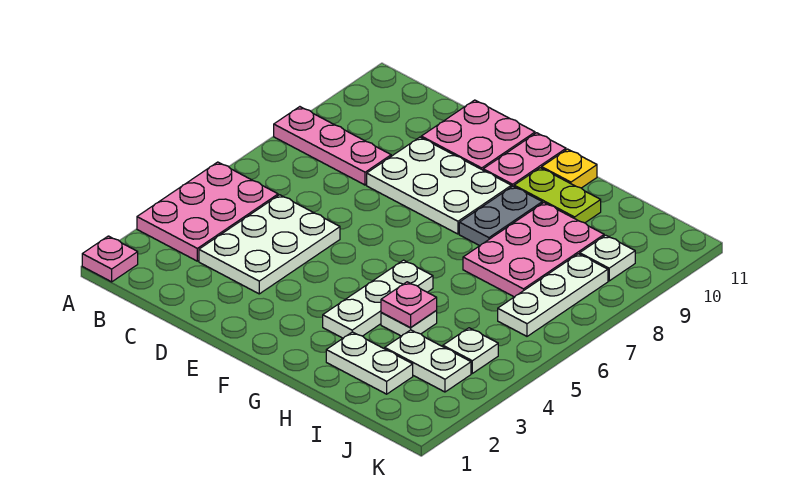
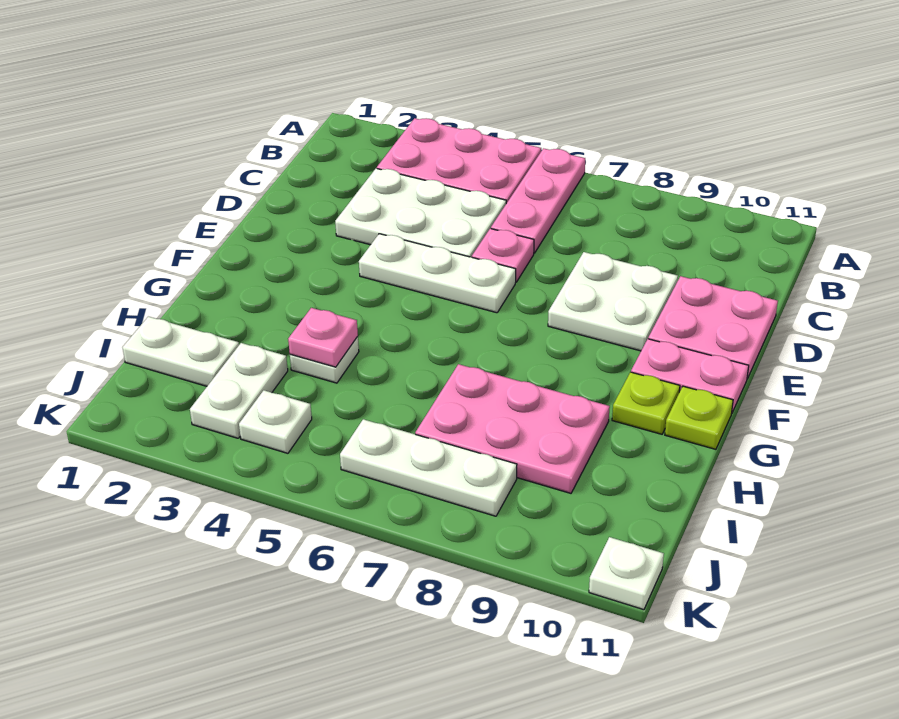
pink 1x1 plate [82,236,138,282] -> pink 1x1 plate moved to [472,229,534,282]
pink 1x3 plate [274,107,391,185] -> pink 1x3 plate moved to [491,148,585,253]
white 2x3 plate [367,137,511,234] -> white 2x2 plate [548,252,678,351]
white 1x3 plate [323,260,433,338] -> white 1x3 plate moved to [359,234,516,313]
grey 1x2 plate [459,186,542,246] -> none
lime 1x2 plate [514,168,601,223] -> lime 1x1 plate [612,372,680,434]
yellow 1x1 plate [542,149,597,188] -> lime 1x1 plate [665,386,733,449]
white 1x2 plate [326,332,413,394] -> white 1x2 plate turned to [122,317,239,386]
white 1x1 plate [580,235,635,281] -> white 1x1 plate moved to [589,537,664,610]

